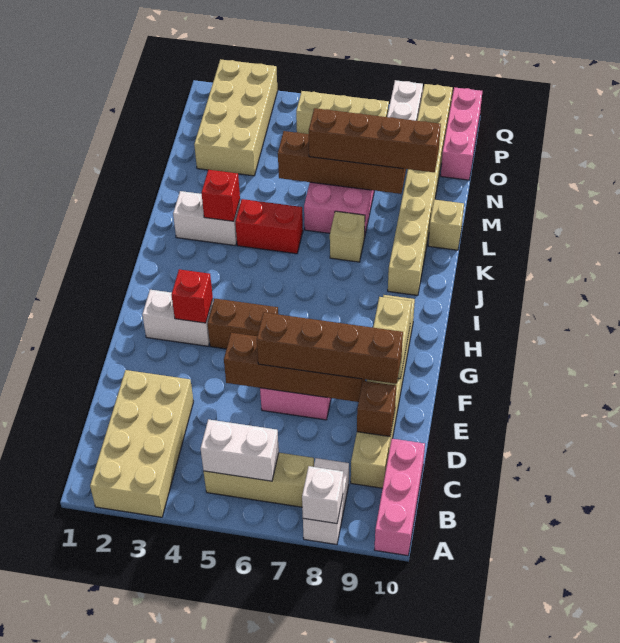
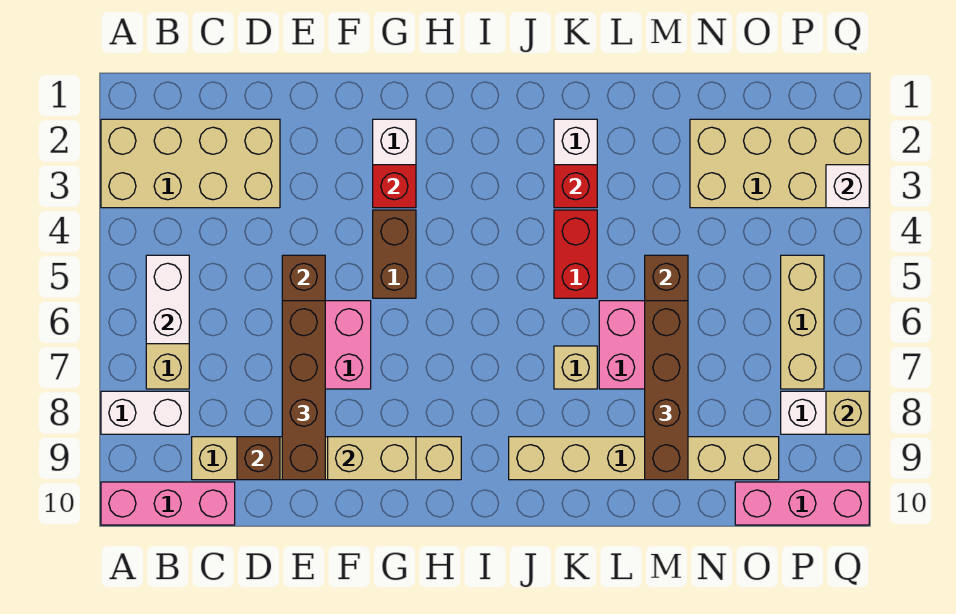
white 1x1 brick [302,466,343,524] -> white 1x1 brick moved to [826,165,869,208]
tan 1x8 brick [388,84,453,295] -> tan 1x6 brick [509,437,779,480]
tan 1x1 brick [428,200,464,250] -> tan 1x1 brick moved to [826,391,869,434]

